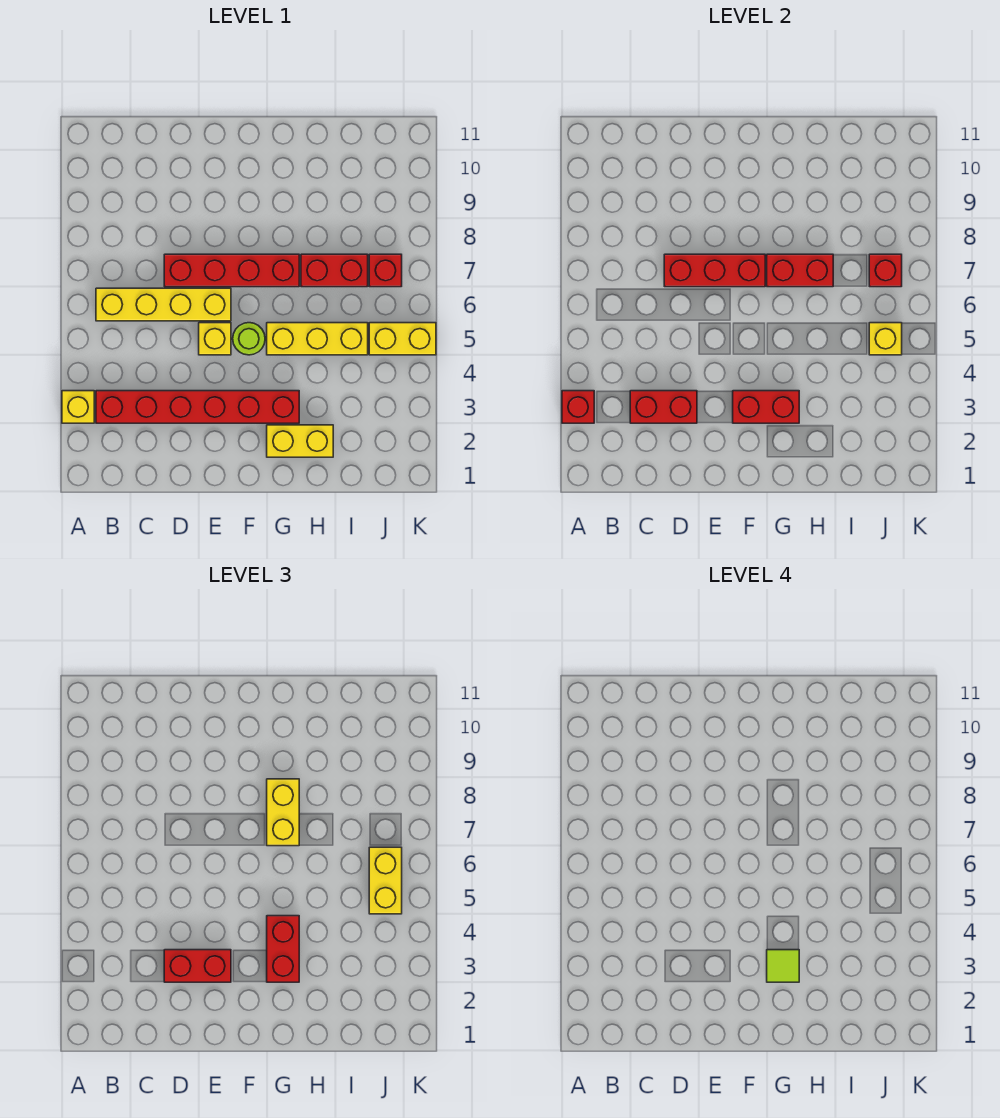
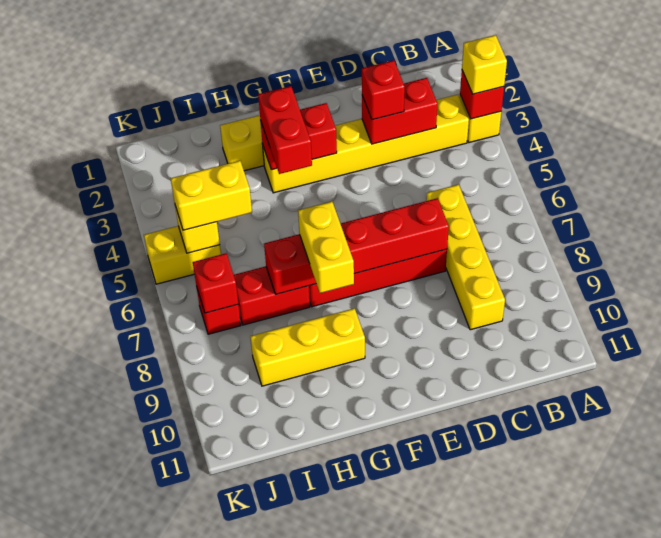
red 1x6 brick [96,391,299,423] -> yellow 1x6 brick [263,95,469,193]
yellow 1x4 brick [96,288,231,321] -> yellow 1x4 brick turned to [426,184,505,330]
red 1x2 brick [164,950,231,982] -> red 1x1 brick [362,60,405,120]
yellow 1x1 brick [199,323,231,355] -> yellow 1x1 brick moved to [462,35,507,94]
lime 1x1 round brick [233,323,265,355] -> none
lime 1x1 tile [767,950,799,982] -> none
yellow 1x3 brick [267,323,368,355] -> yellow 1x3 brick moved to [250,308,365,386]
yellow 1x2 brick [369,847,402,914] -> yellow 1x2 brick turned to [171,161,252,230]

